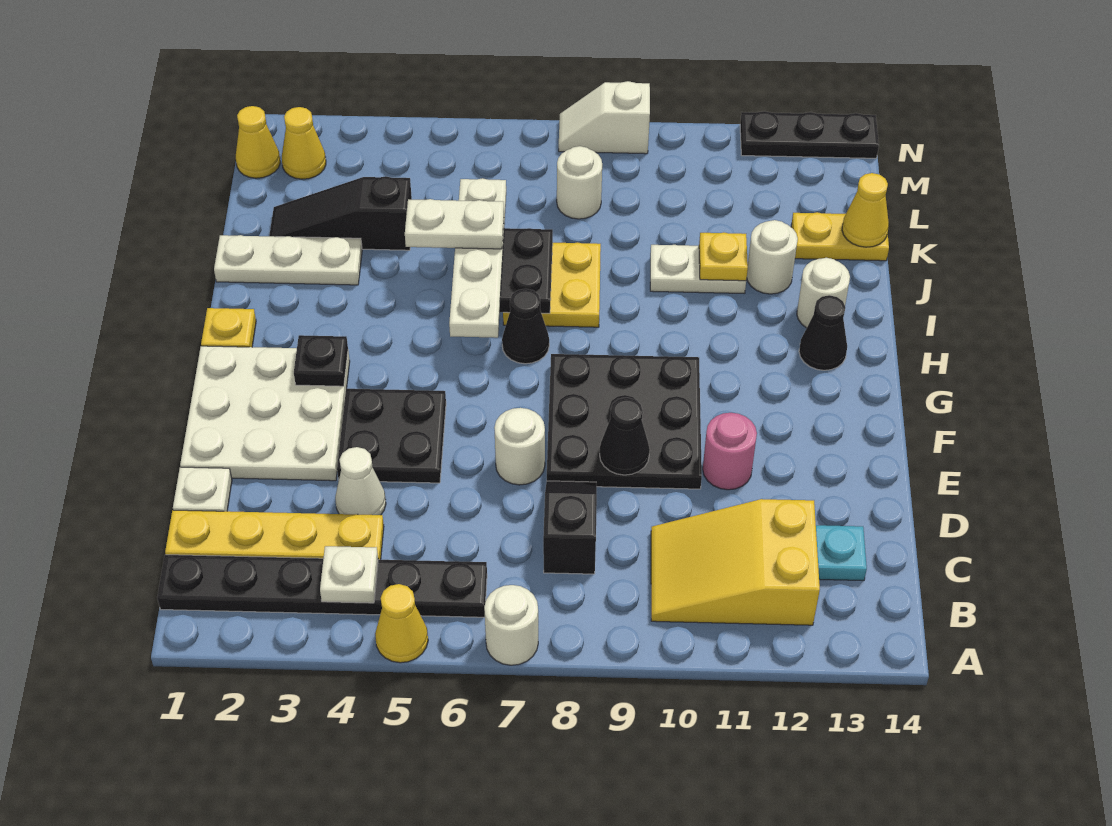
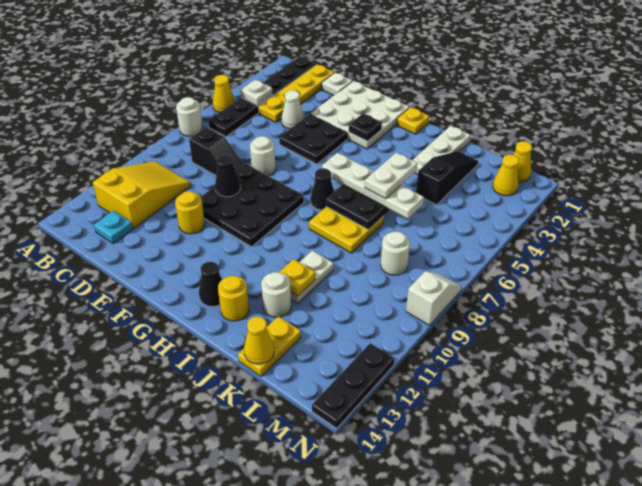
pink 1x1 round brick [703,413,757,490] -> yellow 1x1 round brick [175,191,205,234]
white 1x1 round brick [797,258,850,328] -> yellow 1x1 round brick [218,276,249,321]

